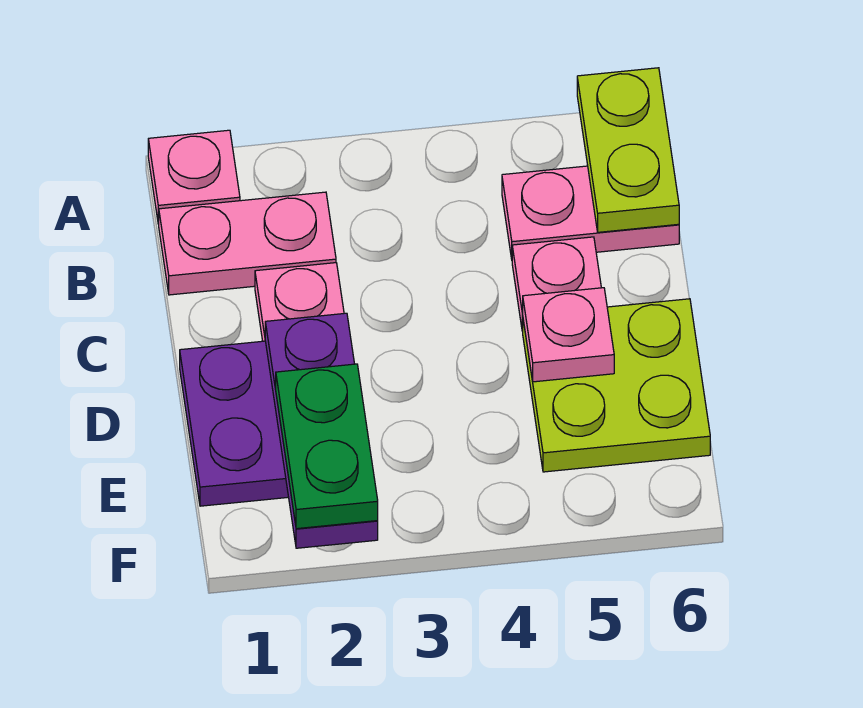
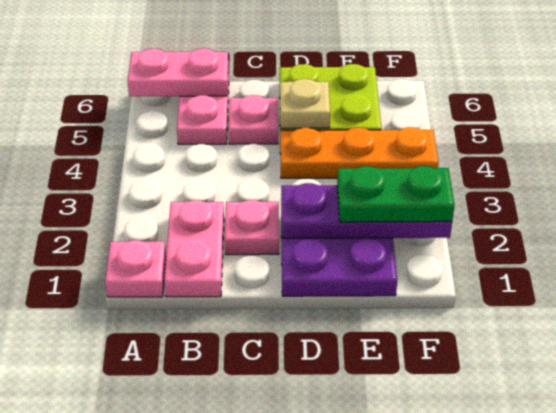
lime 1x2 plate [577,68,679,232] -> pink 1x2 plate [127,48,228,96]
none -> orange 1x3 plate [280,127,438,178]
pink 1x1 plate [523,288,614,382] -> tan 1x1 plate [280,79,330,128]

